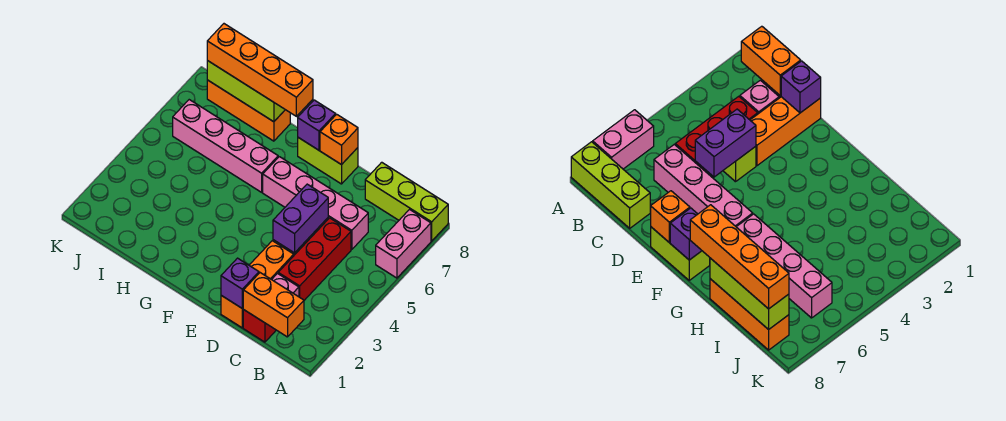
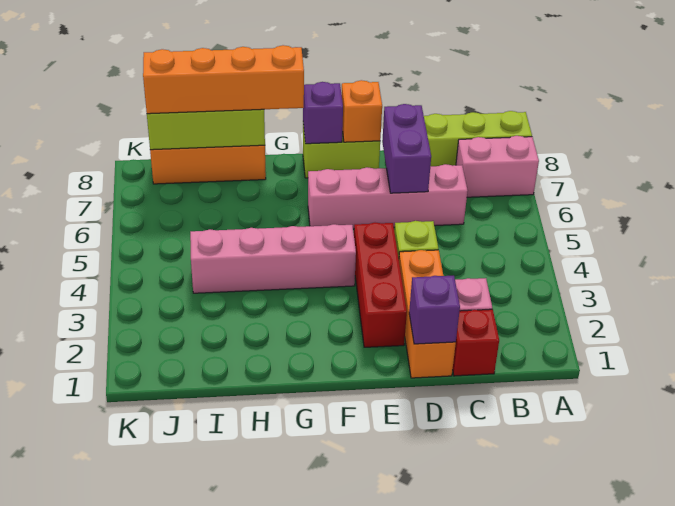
pink 1x2 brick [376,210,431,278] -> pink 1x2 brick turned to [456,136,539,197]
orange 1x2 brick [243,273,304,337] -> none
red 1x3 brick [278,218,351,300] -> red 1x3 brick moved to [354,223,407,347]
purple 1x2 brick [273,184,328,253] -> purple 1x2 brick moved to [382,104,431,193]
pink 1x4 brick [173,100,278,192] -> pink 1x4 brick moved to [190,224,356,293]

